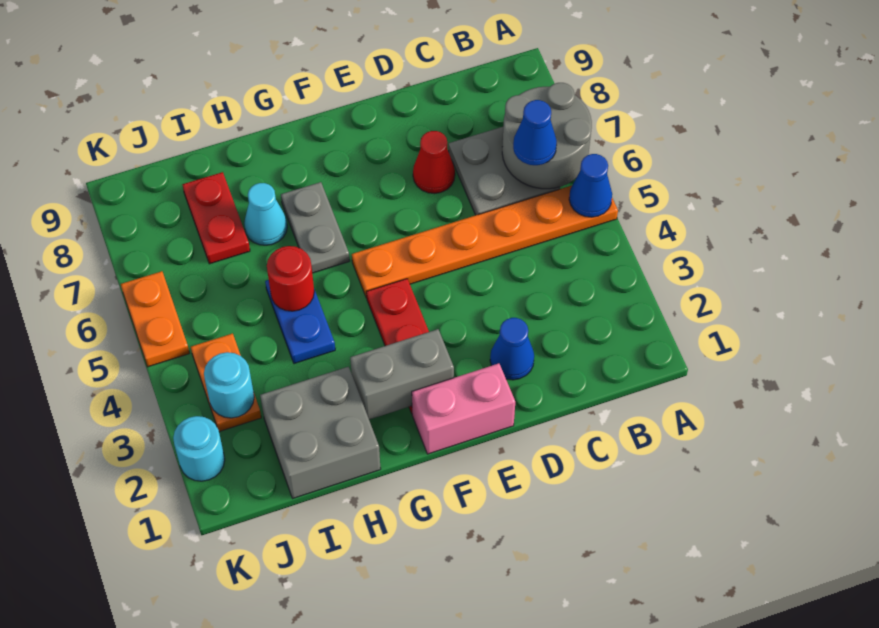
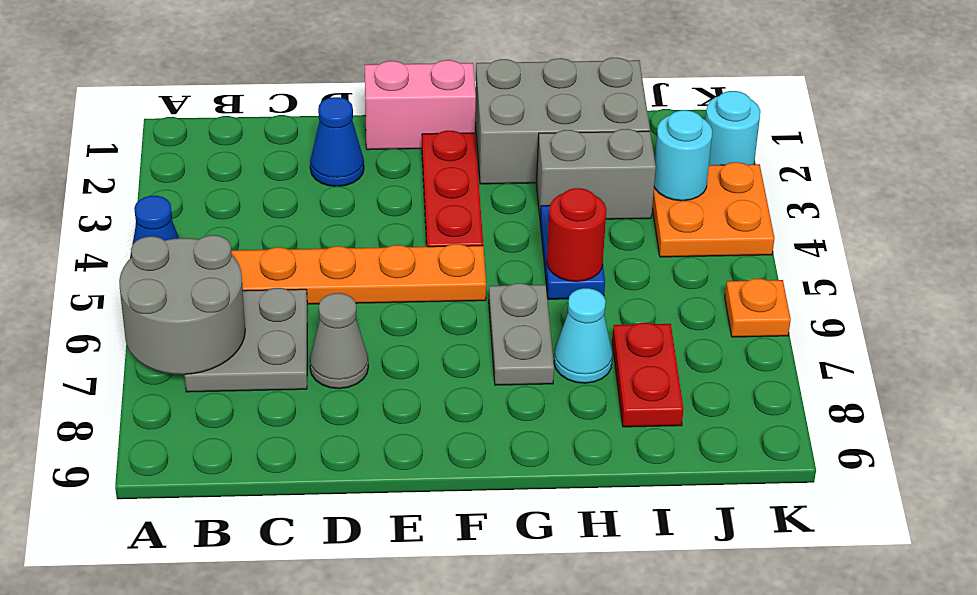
blue 1x1 cone [513,100,557,165] -> none
red 1x1 cone [413,131,455,194] -> grey 1x1 cone [310,293,368,389]
grey 1x2 brick [350,329,454,420] -> grey 1x2 brick moved to [536,129,656,219]
grey 2x2 brick [260,367,381,498] -> grey 2x3 brick [475,58,650,184]
orange 1x2 plate [191,333,261,431] -> orange 2x2 plate [652,162,775,257]
orange 1x2 plate [121,271,189,367] -> orange 1x1 plate [725,279,791,337]

